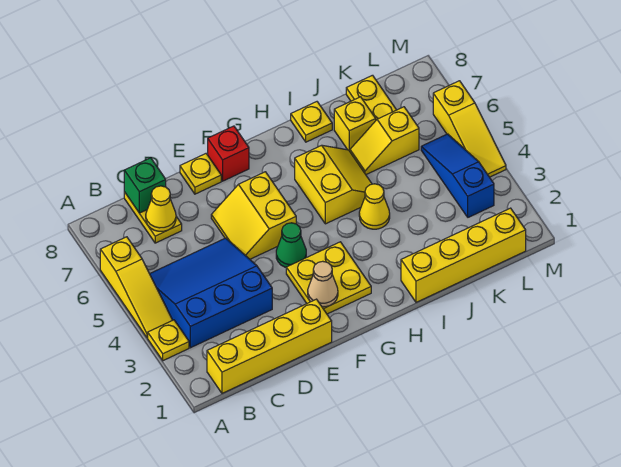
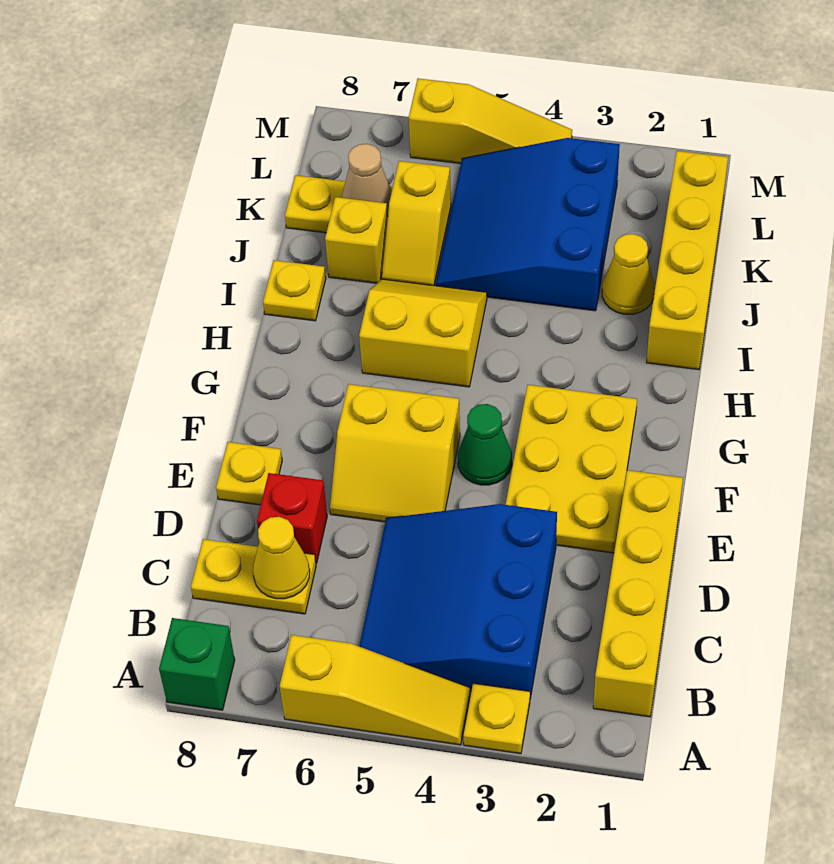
green 1x1 brick [124,158,166,213] -> green 1x1 brick moved to [159,618,235,710]
yellow 2x2 plate [286,242,371,314] -> yellow 2x3 plate [506,385,637,553]
tan 1x1 cone [308,261,338,307] -> tan 1x1 cone moved to [342,144,392,216]
red 1x1 brick [208,126,249,181] -> red 1x1 brick moved to [257,473,327,563]
yellow 1x1 cone [359,184,390,229] -> yellow 1x1 cone moved to [602,234,655,314]
blue 1x3 slope [421,134,494,217] -> blue 3x3 slope [436,138,620,311]

